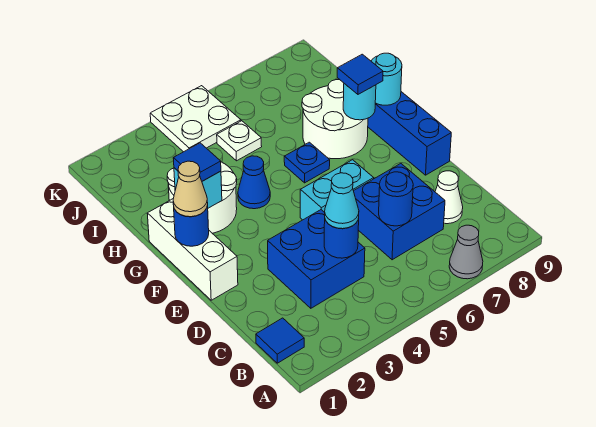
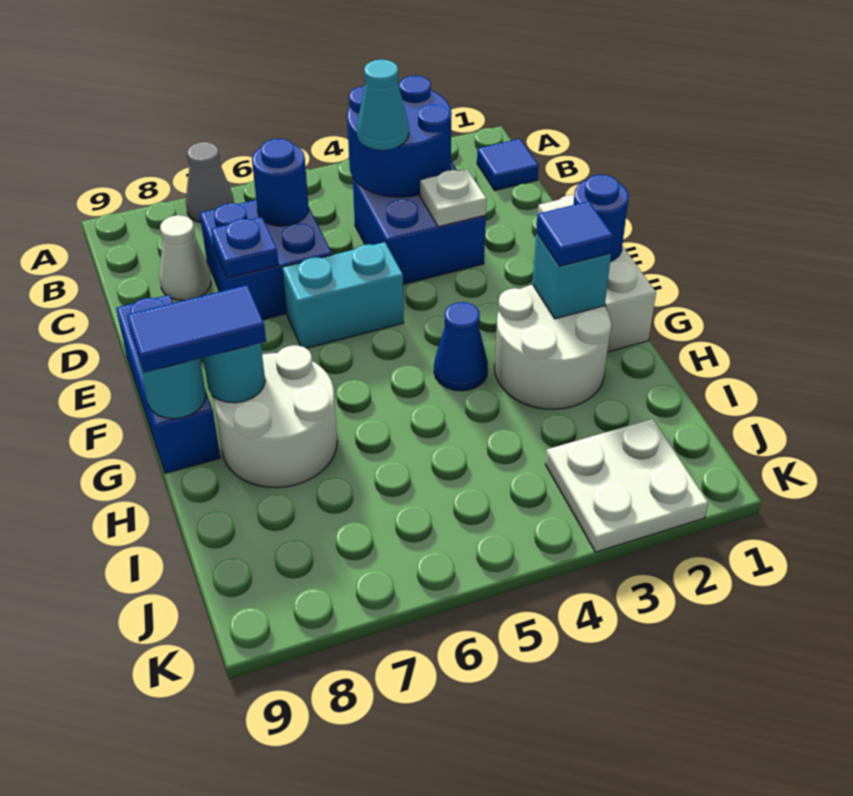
blue 1x1 round brick [324,218,359,258] -> blue 2x2 round brick [347,76,452,197]
tan 1x1 cone [173,161,208,217] -> none
blue 1x1 plate [284,142,330,183] -> blue 1x1 plate moved to [211,217,279,278]
blue 1x1 tile [337,54,383,94] -> blue 1x2 tile [127,285,266,373]
white 1x1 plate [217,121,262,161] -> white 1x1 plate moved to [420,169,487,227]
white 2x2 plate [150,86,241,152] -> white 2x2 plate moved to [545,419,708,552]

